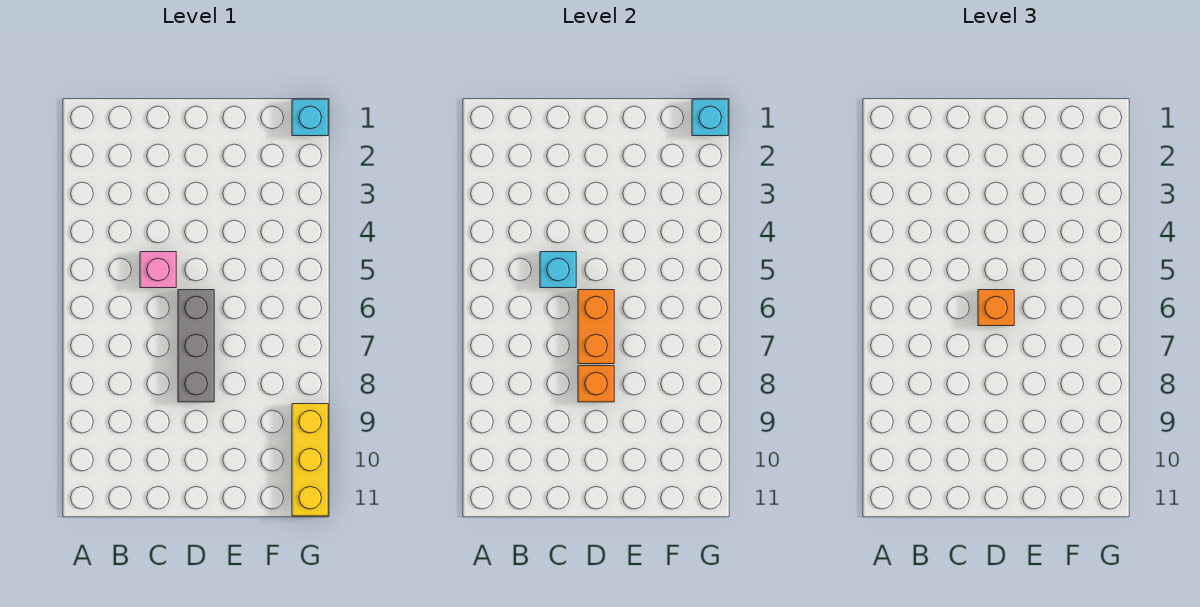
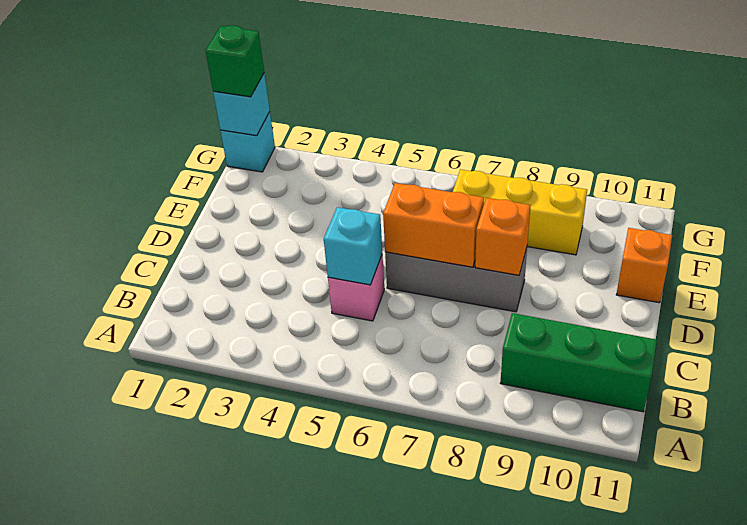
none -> green 1x3 brick [501,313,657,412]
orange 1x1 brick [978,290,1014,326] -> orange 1x1 brick moved to [616,228,672,303]
none -> green 1x1 brick [206,25,264,97]
yellow 1x3 brick [292,404,328,516] -> yellow 1x3 brick moved to [453,170,587,255]

